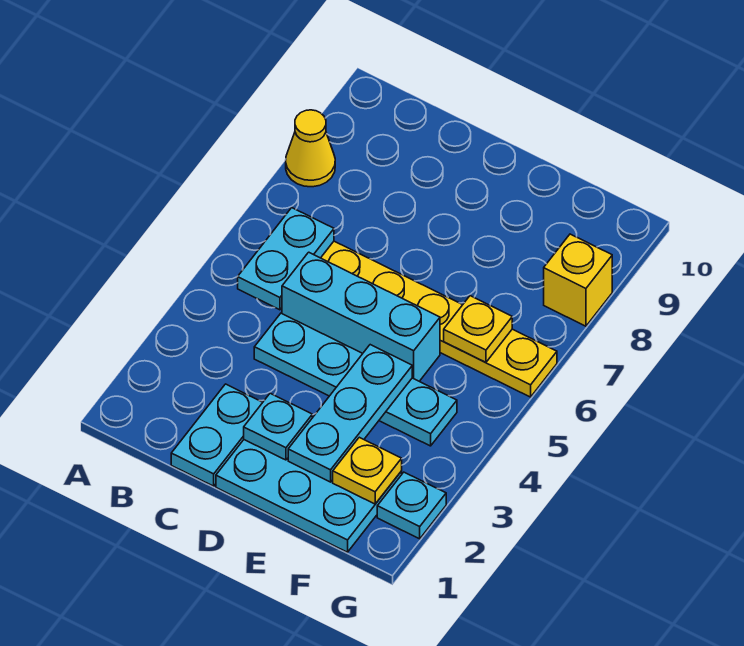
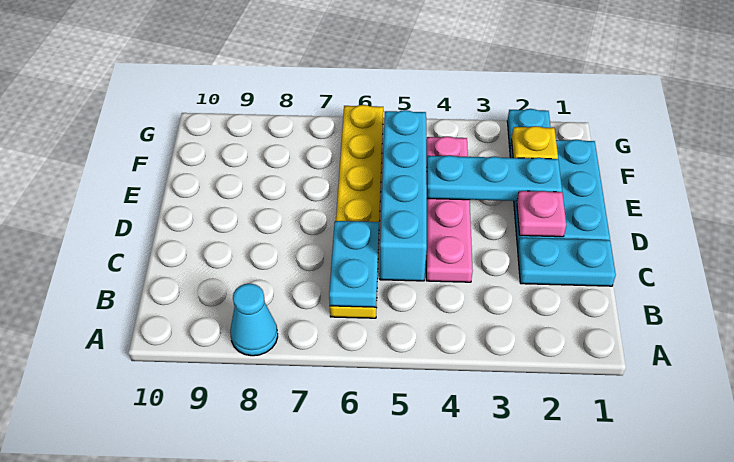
yellow 1x1 cone [286,110,335,187] -> cyan 1x1 cone [230,284,278,356]
cyan 1x2 plate [238,208,334,310] -> cyan 1x2 plate turned to [329,221,379,307]
cyan 1x4 plate [254,313,457,446] -> pink 1x4 plate [426,136,473,282]
cyan 1x3 brick [282,252,440,381] -> cyan 1x4 brick [380,110,427,281]
cyan 1x1 plate [244,393,312,460] -> pink 1x1 plate [517,191,566,237]
yellow 1x1 plate [444,296,512,362] -> none
yellow 1x1 brick [544,234,612,326] -> none

